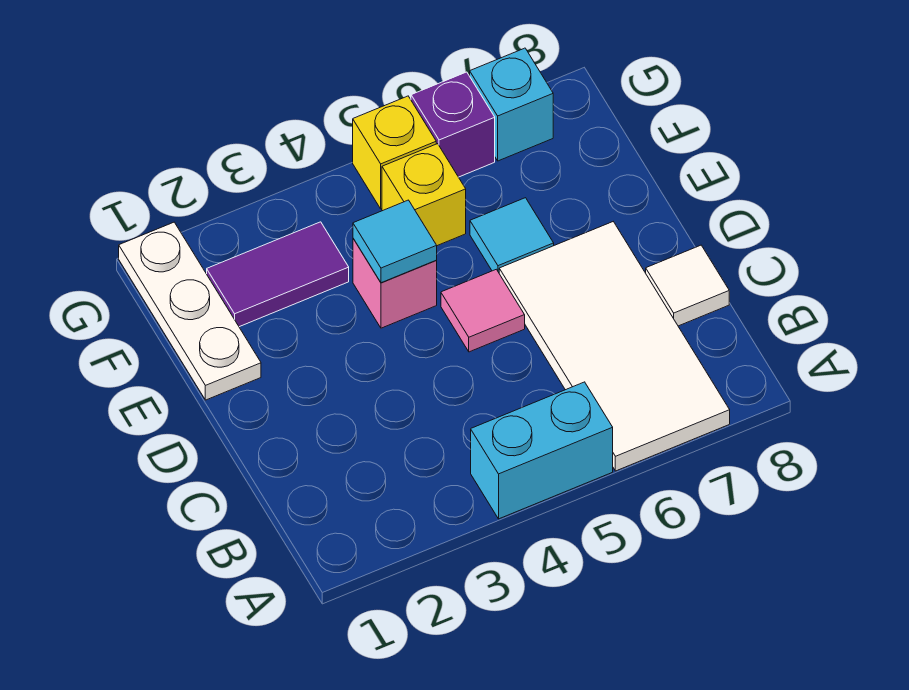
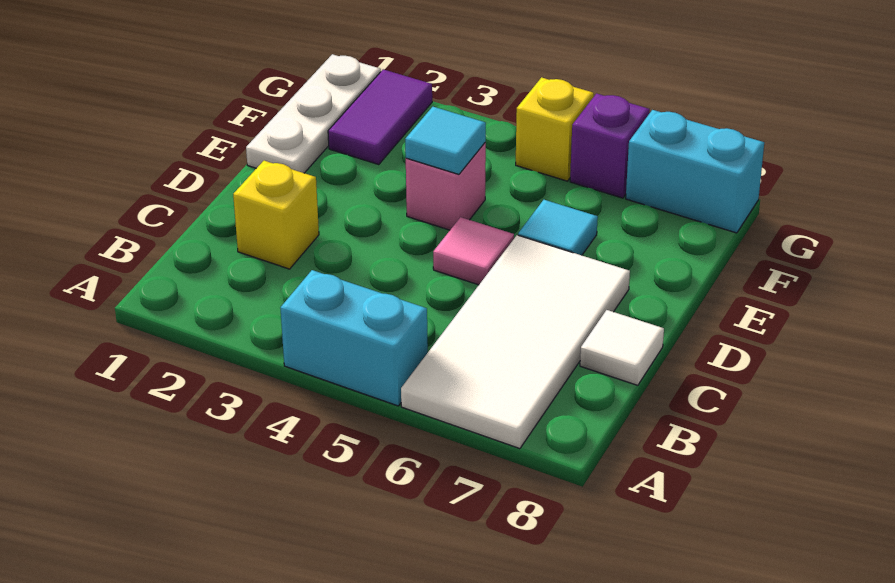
purple 1x2 tile [207,222,349,327] -> purple 1x2 tile turned to [328,69,432,165]
yellow 1x1 brick [382,144,466,246] -> yellow 1x1 brick moved to [233,161,319,269]
cyan 1x1 brick [470,48,553,161] -> cyan 1x2 brick [626,110,764,233]

